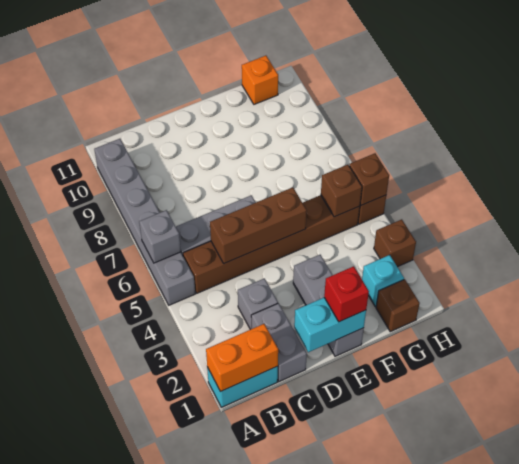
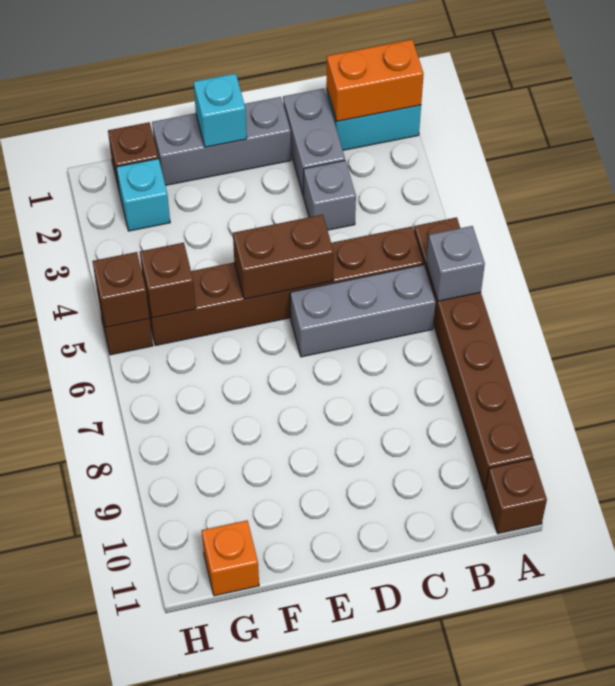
grey 1x6 brick [94,139,195,305] -> brown 1x6 brick [414,217,533,491]
brown 1x3 brick [210,187,307,263] -> brown 1x2 brick [233,215,334,299]
cyan 1x2 brick [294,298,366,352] -> cyan 1x1 brick [194,73,247,147]
grey 1x3 brick [293,255,364,356] -> grey 1x3 brick turned to [152,97,291,185]
red 1x1 brick [324,266,369,322] -> none
brown 1x1 brick [374,219,416,267] -> brown 1x1 brick moved to [485,459,547,534]

